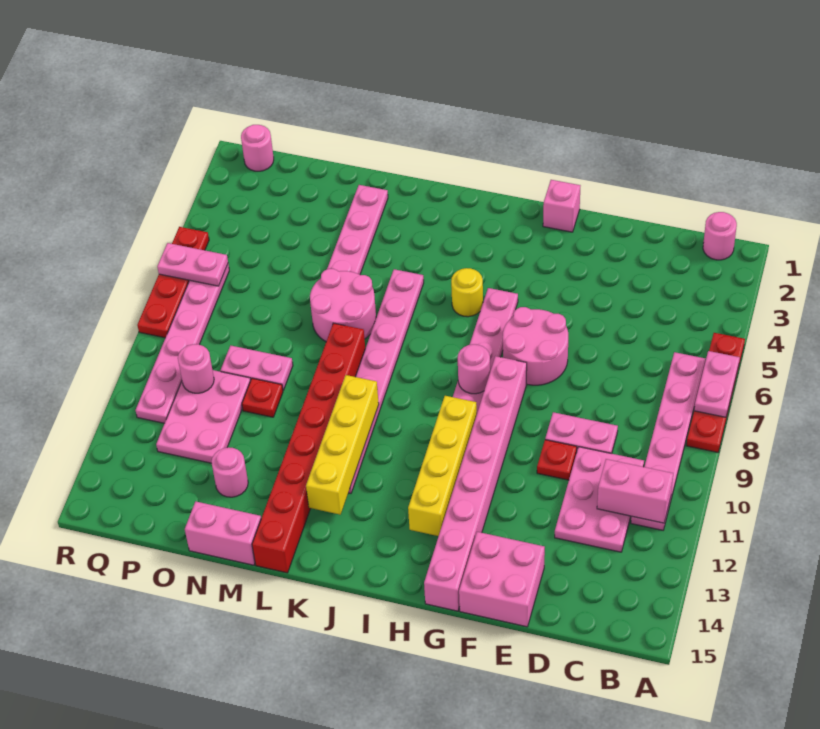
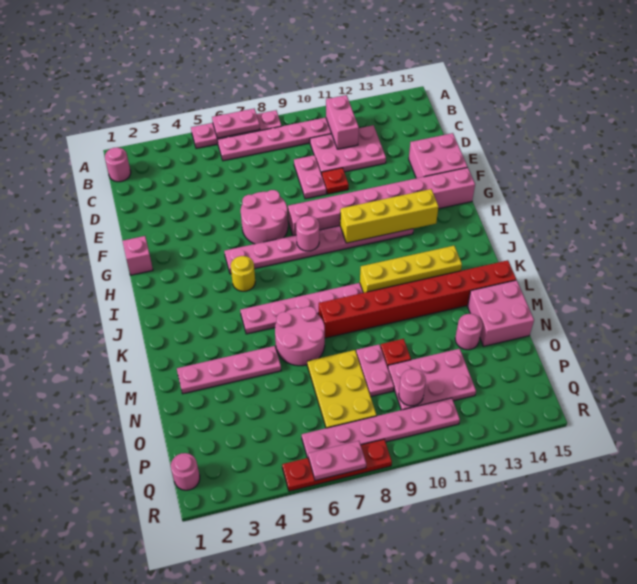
red 1x4 plate [686,333,745,452] -> pink 1x4 plate [191,110,281,148]
pink 1x2 brick [185,501,261,565] -> pink 2x2 brick [468,280,534,346]
none -> yellow 2x3 plate [307,350,377,428]
pink 1x2 plate [157,243,228,286] -> pink 1x2 plate turned to [308,441,366,480]

